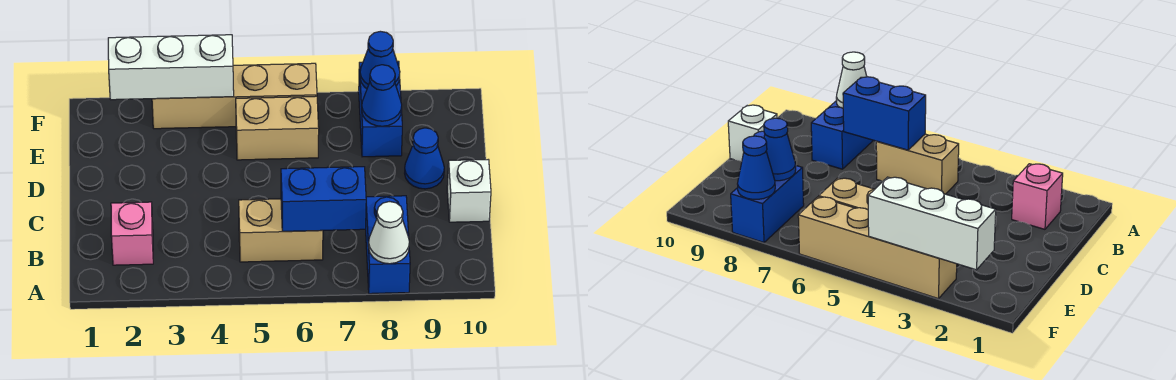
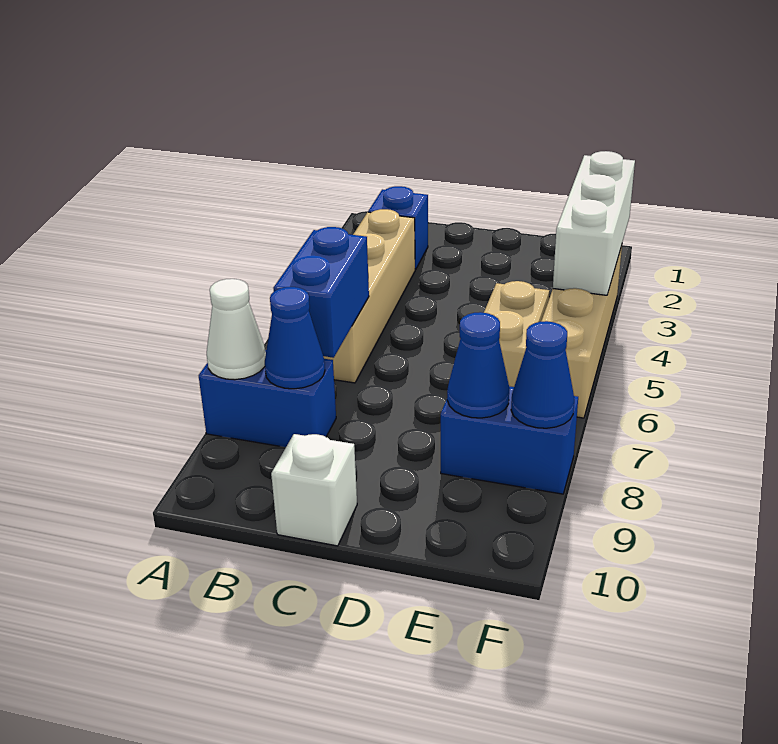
pink 1x1 brick [111,202,153,265] -> blue 1x1 brick [368,186,428,269]
tan 1x2 brick [239,199,323,262] -> tan 1x4 brick [323,209,416,383]
blue 1x1 cone [405,128,444,189] -> blue 1x1 cone moved to [265,287,325,389]

